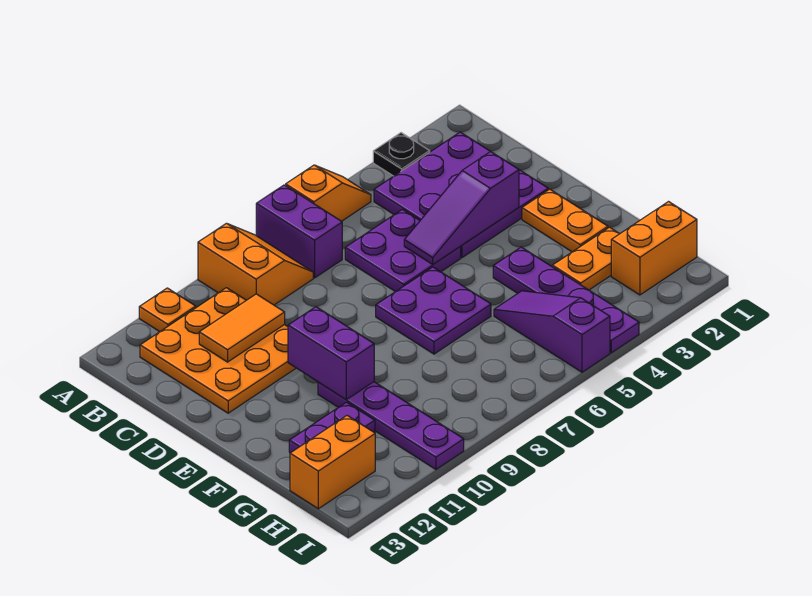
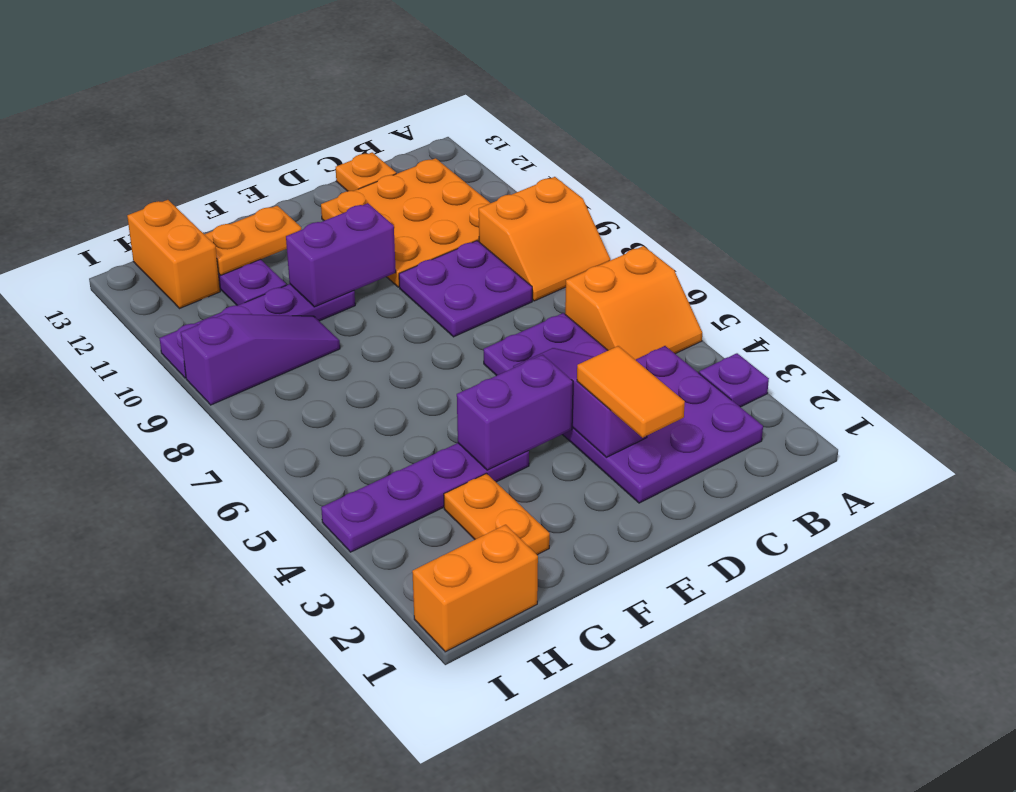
black 1x1 plate [373,133,430,176] -> purple 1x1 plate [699,353,769,407]
orange 1x2 slope [286,165,371,221] -> orange 2x2 slope [565,246,702,360]
purple 1x2 brick [256,185,342,278] -> purple 1x2 brick moved to [457,355,573,470]
orange 1x1 plate [139,288,196,332] -> orange 1x1 plate moved to [336,152,396,191]
orange 1x2 tile [199,294,285,362] -> orange 1x2 tile moved to [577,346,685,438]
orange 1x2 plate [522,189,608,252] -> orange 1x2 plate moved to [204,206,301,275]
purple 2x2 plate [376,267,491,354] -> purple 2x2 plate moved to [399,241,532,337]
purple 1x3 slope [494,291,610,372] -> purple 1x3 slope moved to [181,314,340,405]
orange 1x2 brick [611,202,697,295] -> orange 1x2 brick turned to [412,525,538,652]

